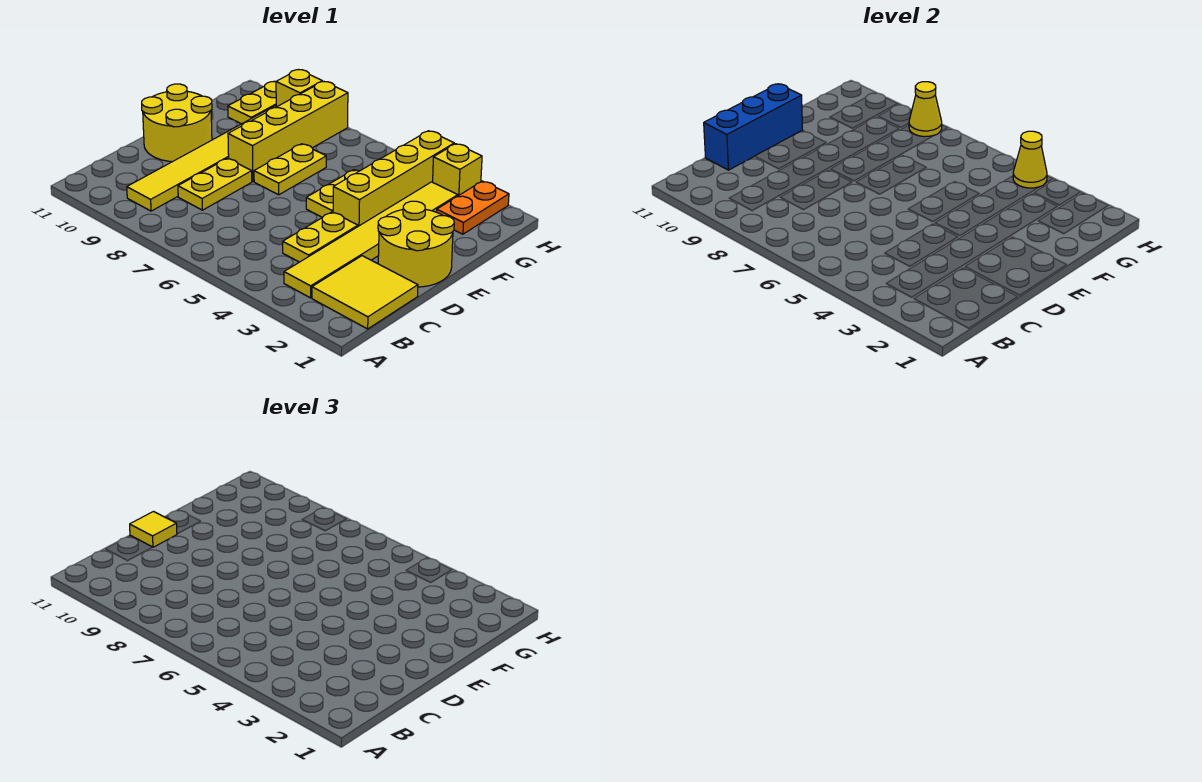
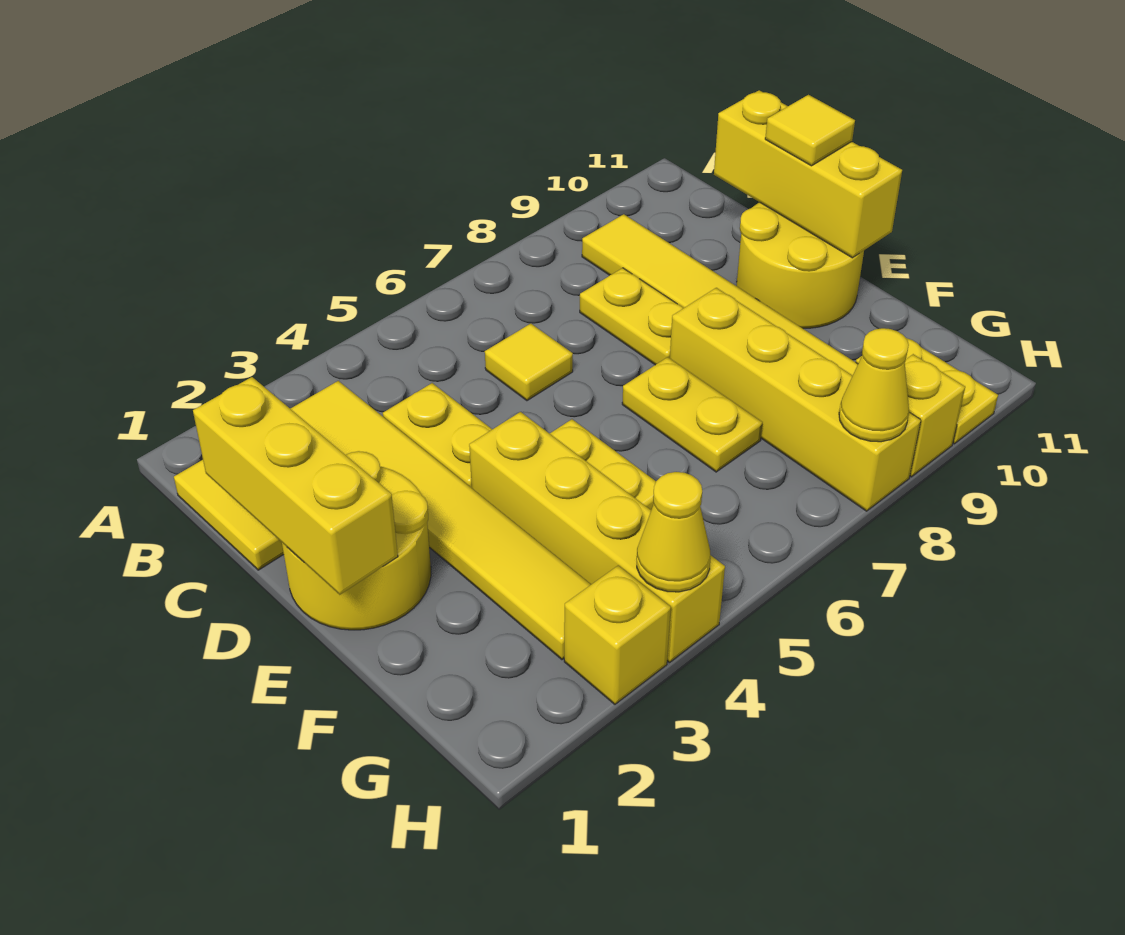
none -> yellow 1x3 brick [193,377,398,595]
none -> yellow 1x1 tile [485,323,573,401]
blue 1x3 brick [704,84,802,170] -> yellow 1x3 brick [714,90,902,258]
orange 1x2 plate [437,181,509,234] -> none

